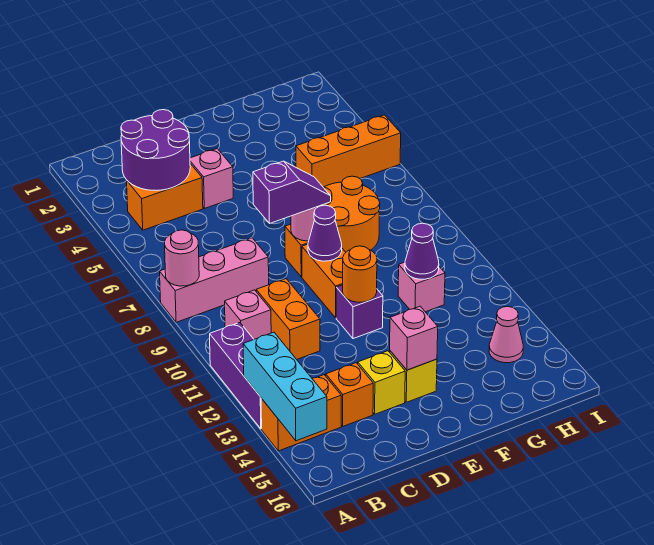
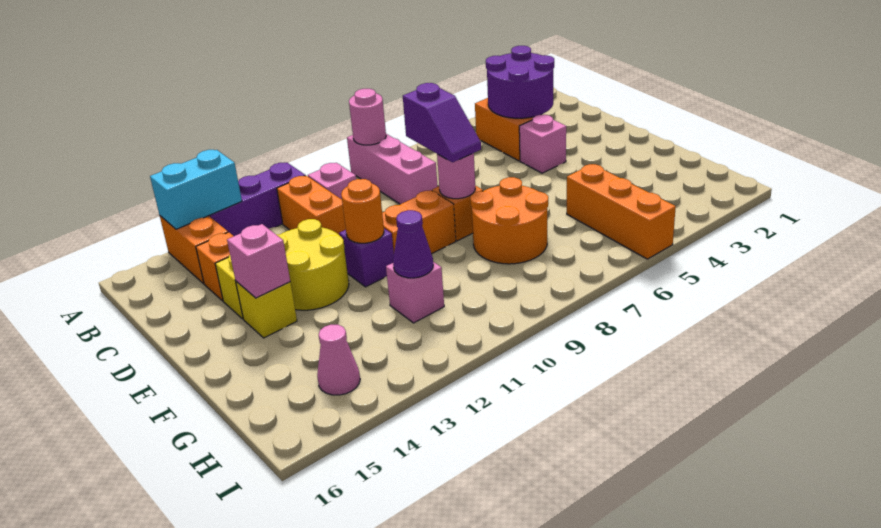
cyan 1x3 brick [243,332,327,441] -> cyan 1x2 brick [150,150,242,229]
orange 1x2 brick [256,279,320,359] -> orange 1x2 brick turned to [277,176,346,234]
none -> yellow 2x2 round brick [276,219,349,310]
purple 1x1 cone [308,205,342,261] -> none

